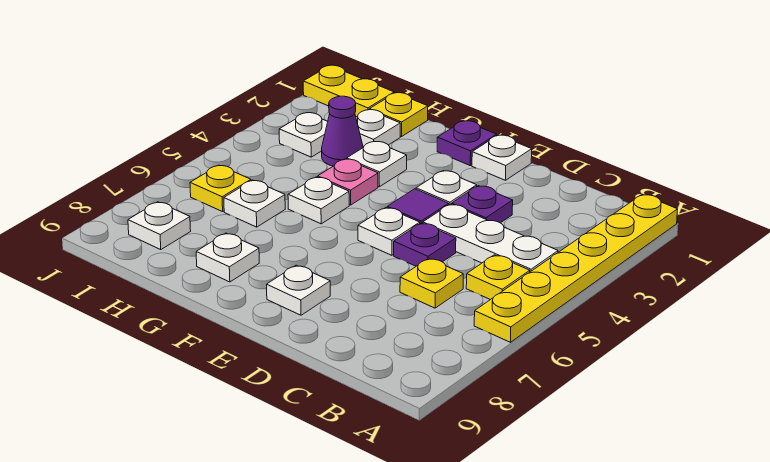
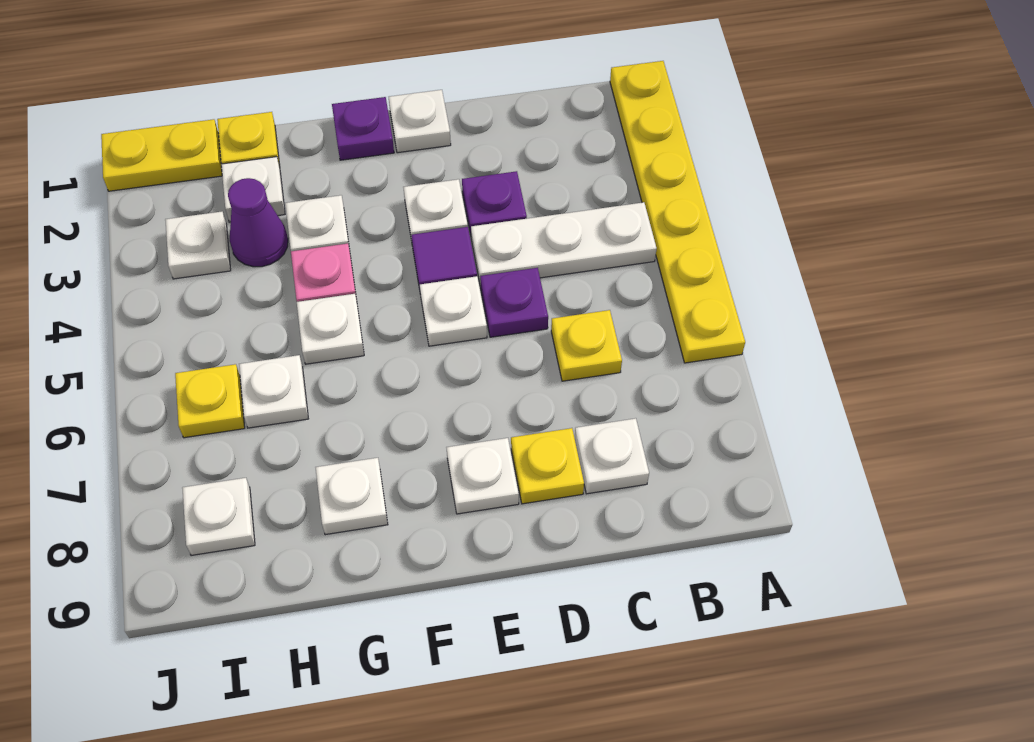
yellow 1x1 plate [466,255,530,300] -> yellow 1x1 plate moved to [511,428,584,504]
none -> white 1x1 plate [575,418,649,494]

